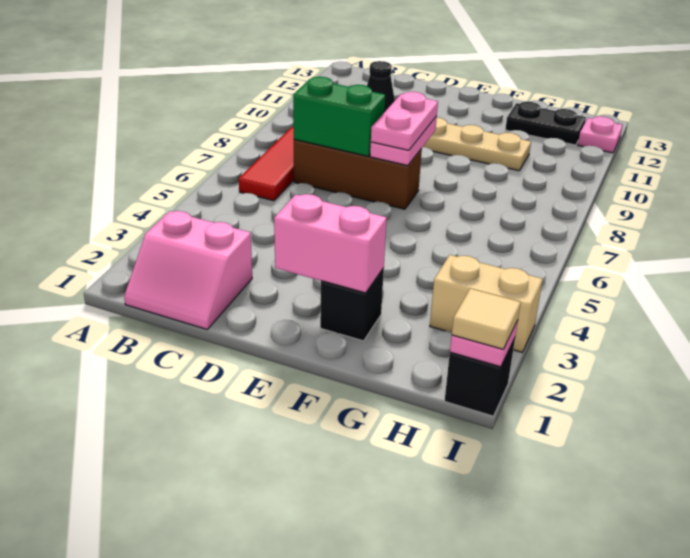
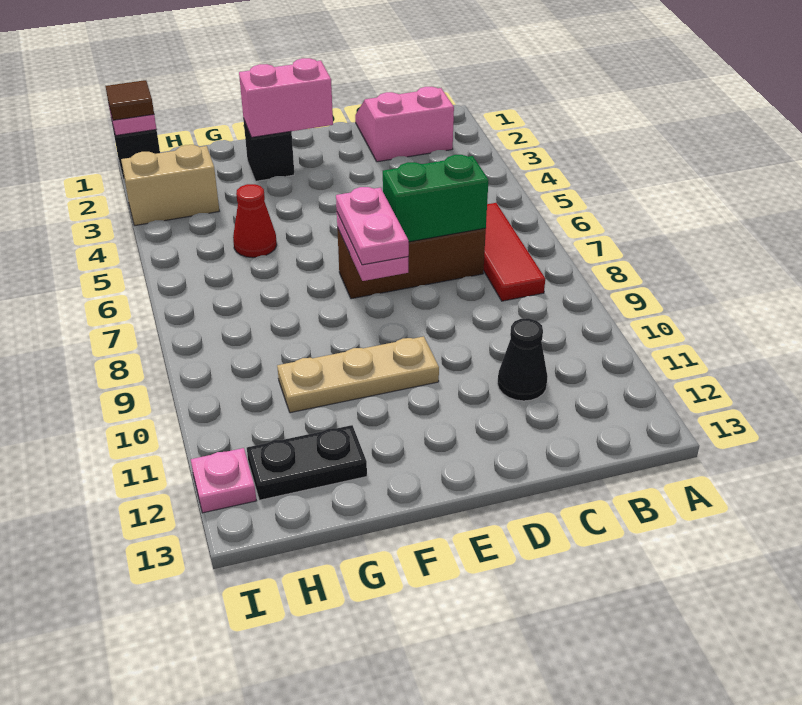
none -> red 1x1 cone [233,184,277,258]
tan 1x1 tile [452,289,521,349] -> brown 1x1 tile [105,80,154,120]

